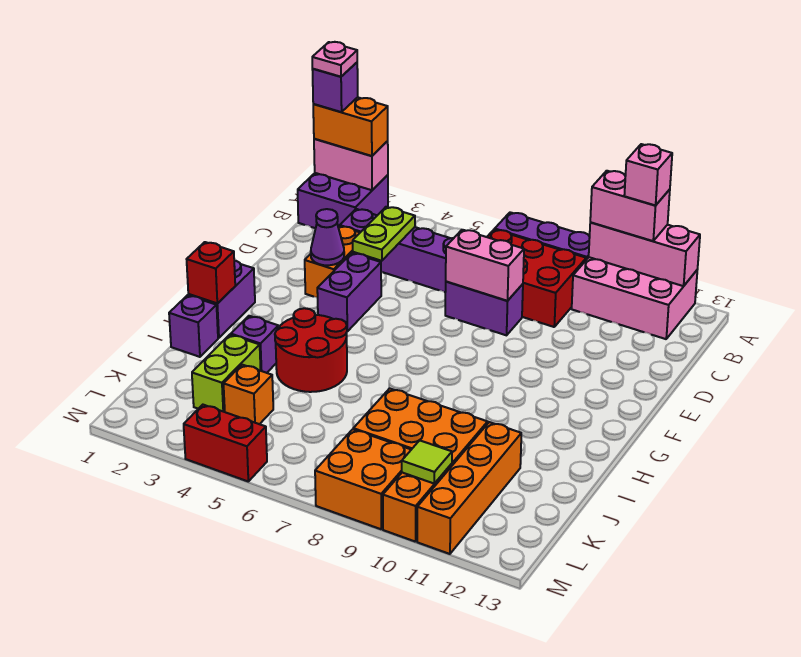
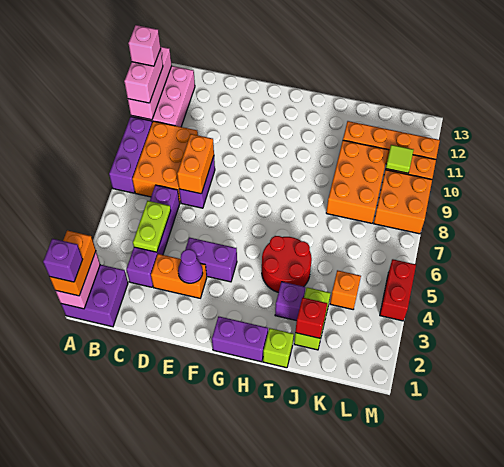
pink 1x1 plate [312,42,357,77] -> none
red 2x3 brick [487,229,586,327] -> orange 2x3 brick [132,121,198,203]
lime 1x2 plate [353,207,415,261] -> lime 1x2 plate turned to [133,201,171,252]
pink 1x2 brick [446,230,524,301] -> orange 1x2 brick [177,134,214,194]
red 1x1 brick [187,242,235,303] -> red 1x1 brick moved to [295,298,327,338]
purple 1x1 brick [169,295,218,357] -> lime 1x1 brick [263,328,294,368]
lime 1x2 brick [192,335,261,412] -> lime 1x2 brick turned to [294,287,330,350]

